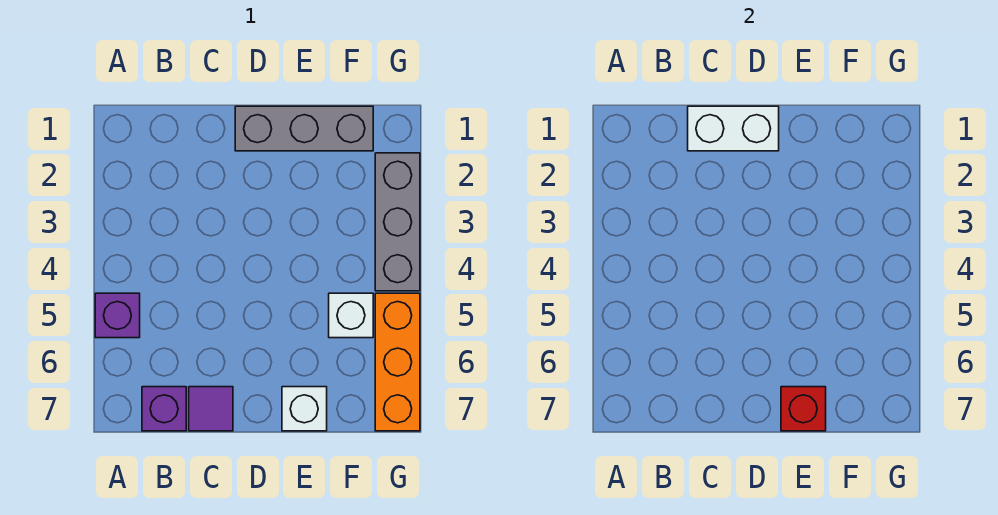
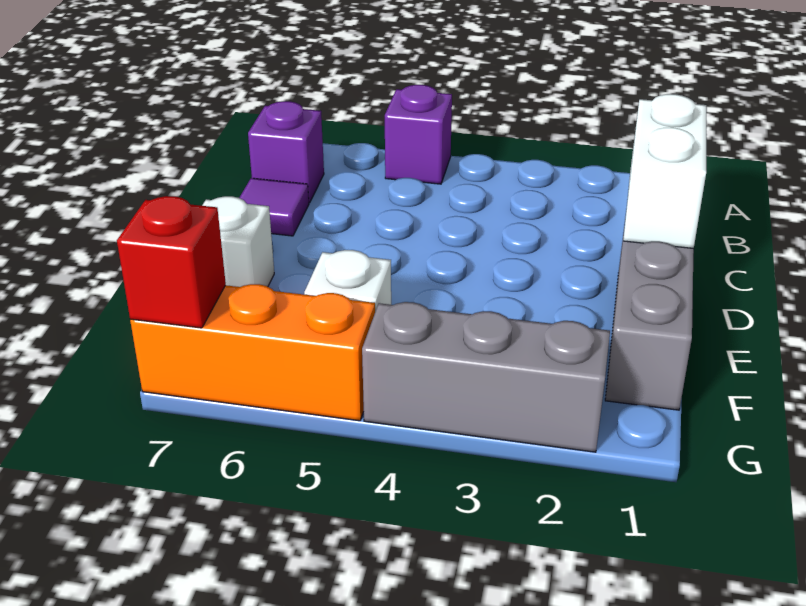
red 1x1 brick [781,387,826,431] -> red 1x1 brick moved to [117,196,226,328]

